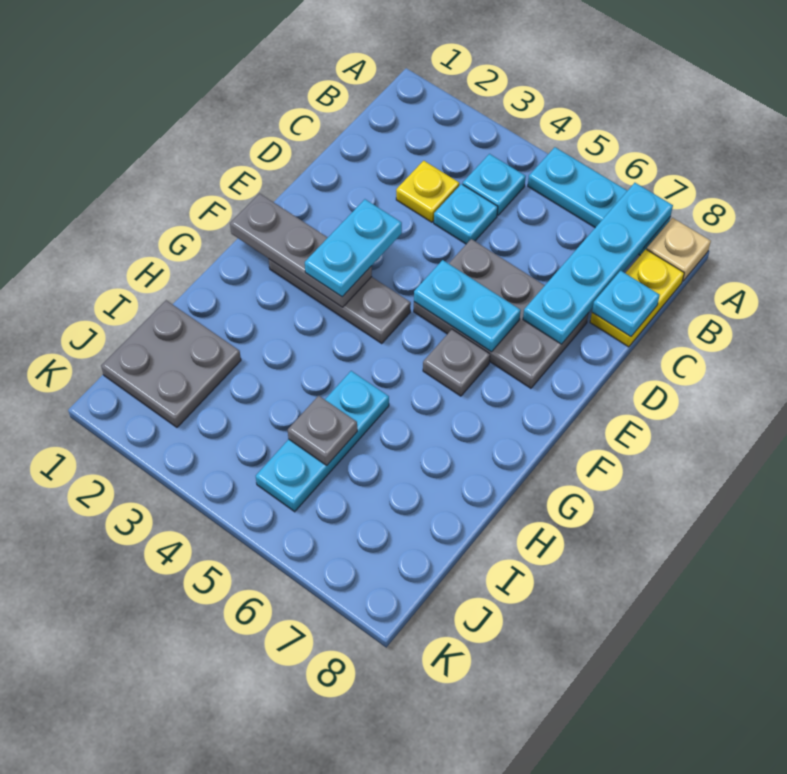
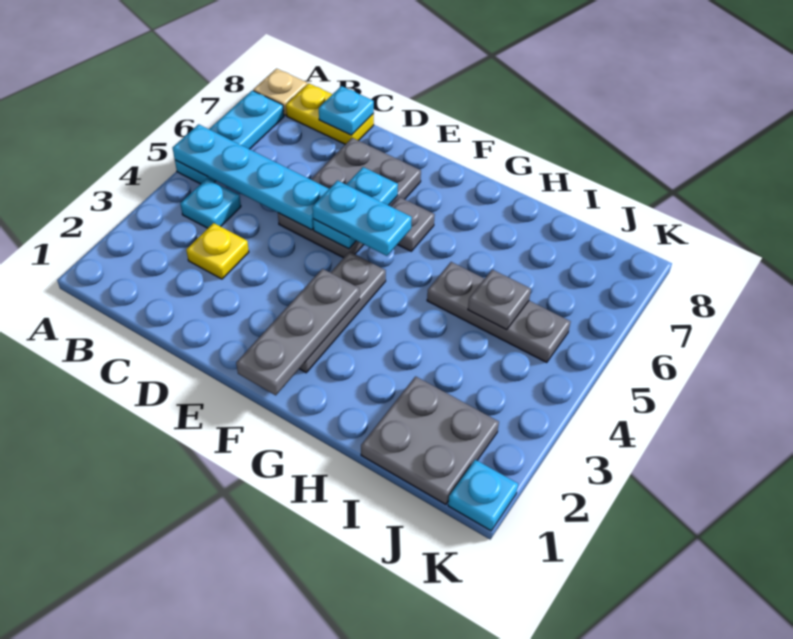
cyan 1x4 plate [523,183,673,344] -> cyan 1x4 plate moved to [173,124,329,230]
cyan 1x1 plate [434,184,498,244] -> cyan 1x1 plate moved to [448,460,518,531]
cyan 1x2 plate [305,199,402,297] -> cyan 1x2 plate moved to [312,181,412,256]
cyan 1x3 plate [256,371,389,512] -> grey 1x3 plate [427,262,571,363]

